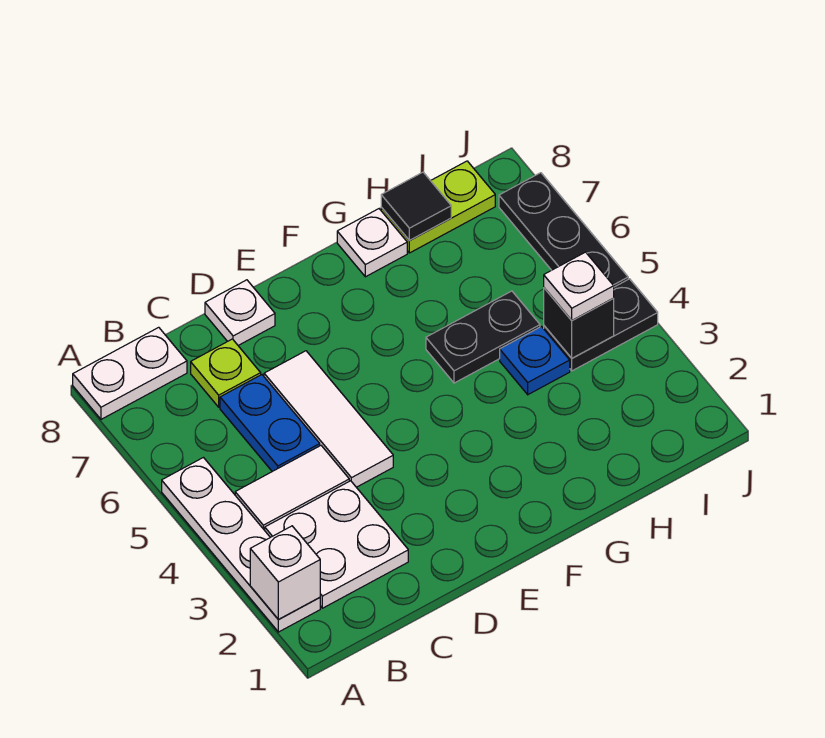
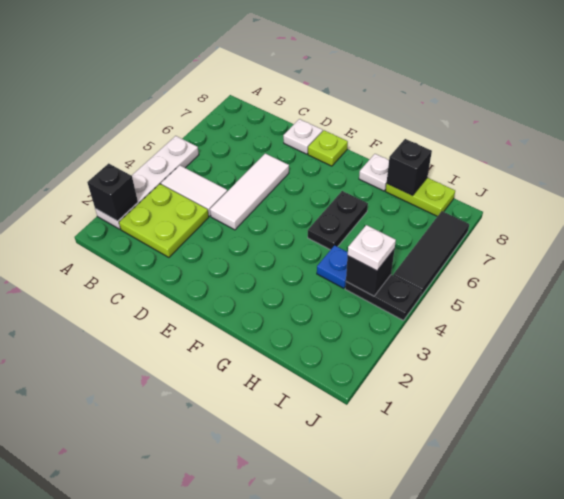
white 1x1 brick [250,526,320,620] -> black 1x1 brick [87,163,138,221]
white 1x2 plate [73,327,187,419] -> none
white 2x2 plate [265,481,408,608] -> lime 2x2 plate [119,184,209,257]
blue 1x2 plate [220,375,320,471] -> none
lime 1x1 plate [191,339,261,407] -> lime 1x1 plate moved to [308,130,348,166]
black 1x2 plate [426,291,540,383] -> black 1x2 plate turned to [308,191,368,250]
black 1x1 tile [381,172,451,241] -> black 1x1 brick [387,139,432,196]
black 1x3 plate [499,173,628,287] -> black 1x3 tile [393,211,469,297]

